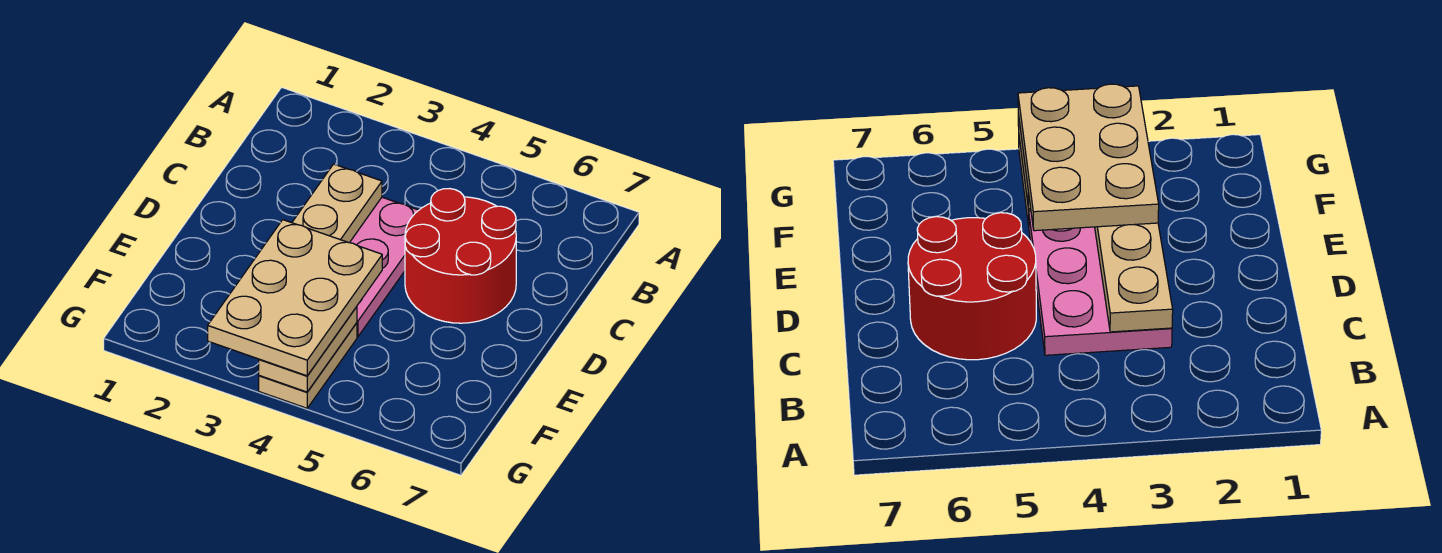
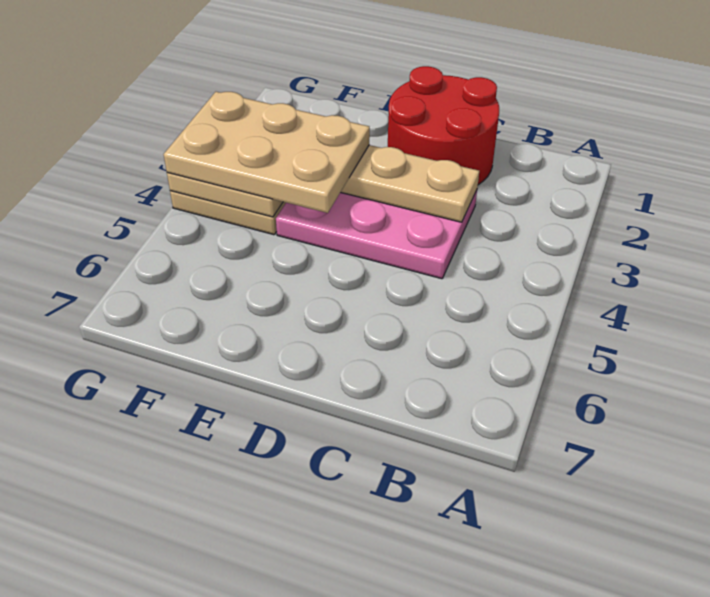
red 2x2 round brick [405,189,516,323] -> red 2x2 round brick moved to [388,66,499,185]

